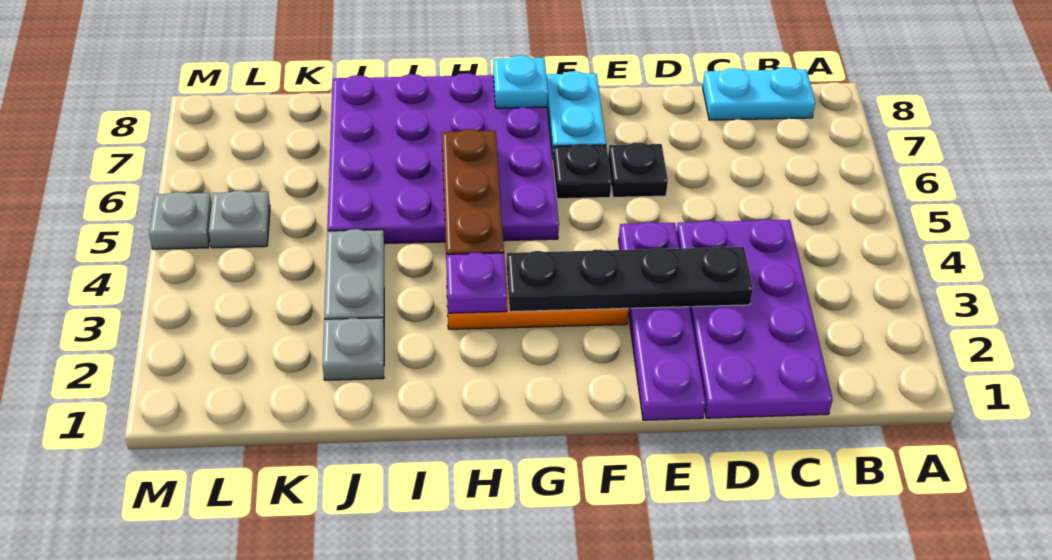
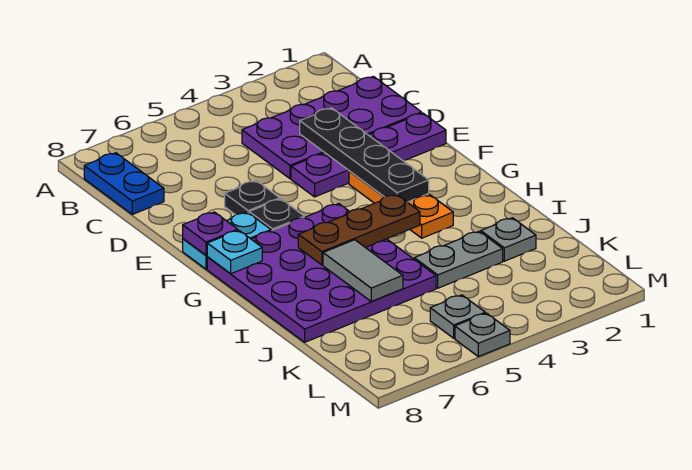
cyan 1x2 plate [703,67,815,120] -> blue 1x2 plate [84,153,164,214]
purple 1x1 plate [446,253,507,313] -> purple 1x1 plate moved to [183,212,238,255]
none -> grey 1x2 tile [323,240,403,302]

